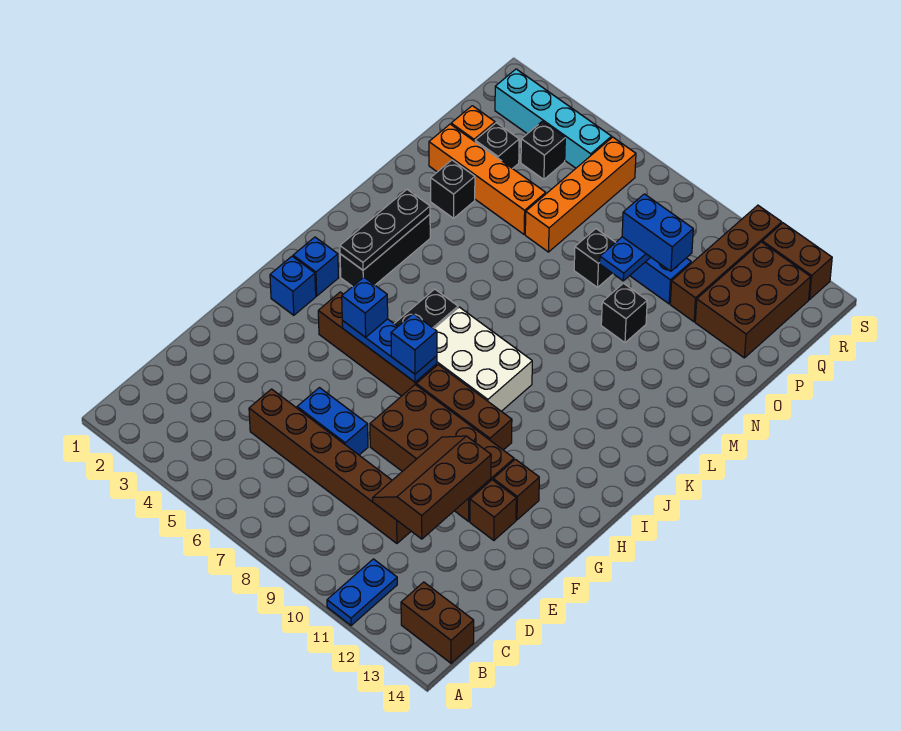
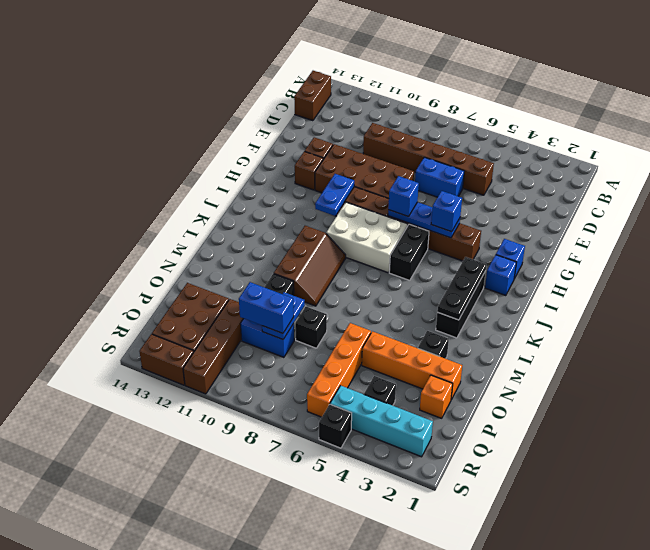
blue 1x2 plate [327,559,397,626] -> blue 1x2 plate moved to [315,174,354,216]
brown 1x2 brick [401,582,474,663] -> brown 1x2 brick turned to [294,71,331,121]
brown 2x3 slope [373,436,491,539] -> brown 2x3 slope moved to [274,226,346,306]
black 1x1 brick [475,123,519,169] -> black 1x1 brick moved to [319,404,352,448]

